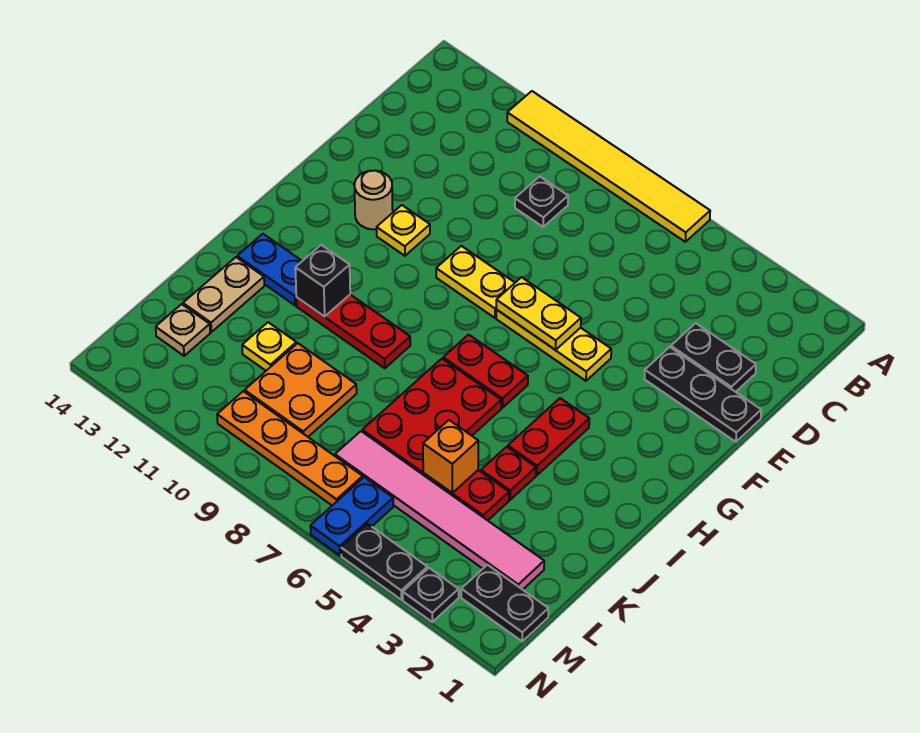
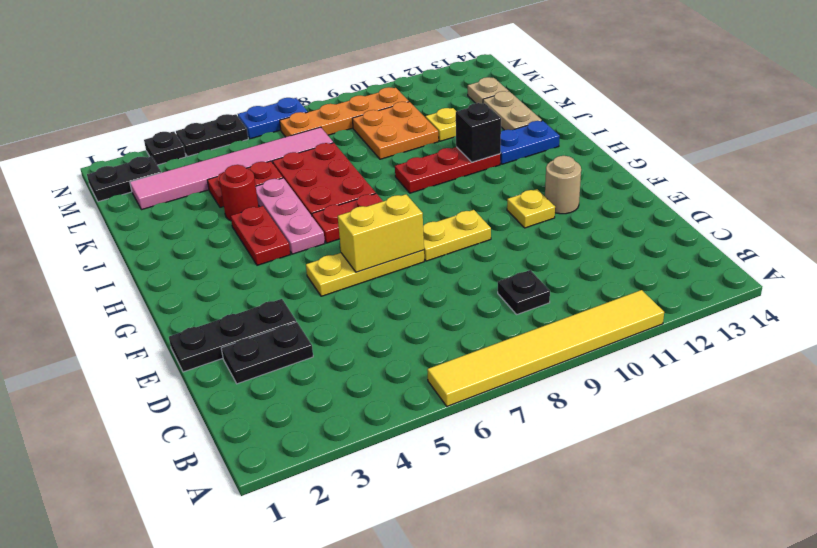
yellow 1x2 plate [496,277,581,350] -> yellow 1x2 brick [338,194,424,272]
none -> pink 1x3 plate [256,178,325,254]
red 1x1 plate [481,447,536,500] -> red 1x1 round brick [219,165,259,221]
orange 1x1 brick [423,420,478,493] -> none
blue 1x2 plate [310,477,393,555] -> blue 1x2 plate turned to [238,98,307,139]

